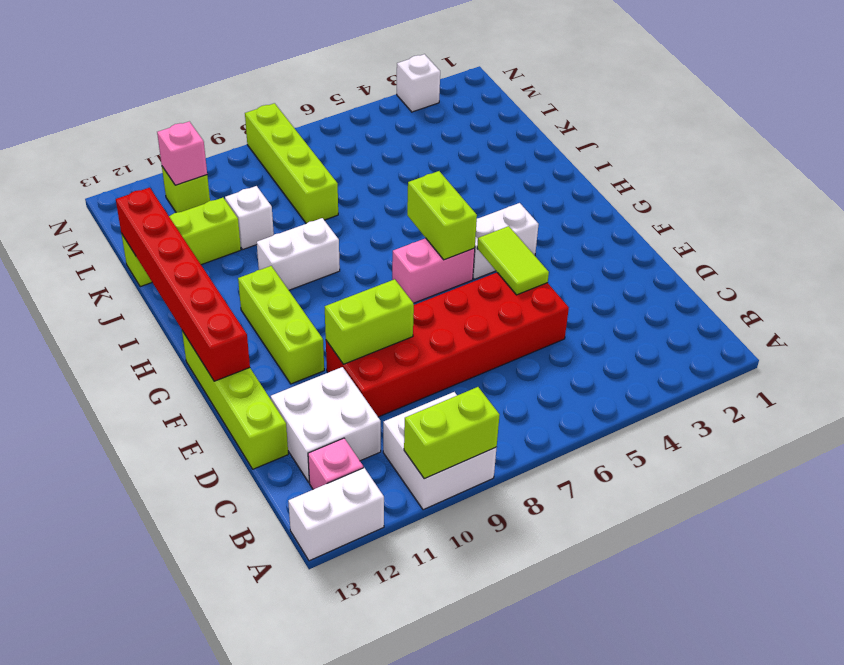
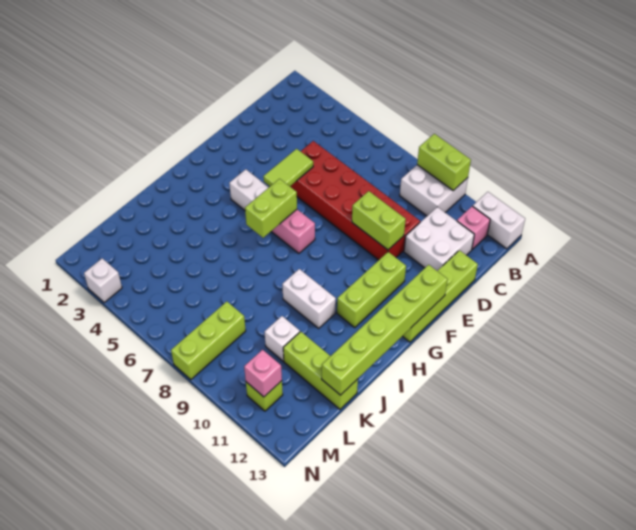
red 1x6 brick [116,188,250,381] -> lime 1x6 brick [322,265,448,395]
lime 1x4 brick [245,103,338,223] -> lime 1x3 brick [171,302,246,380]

